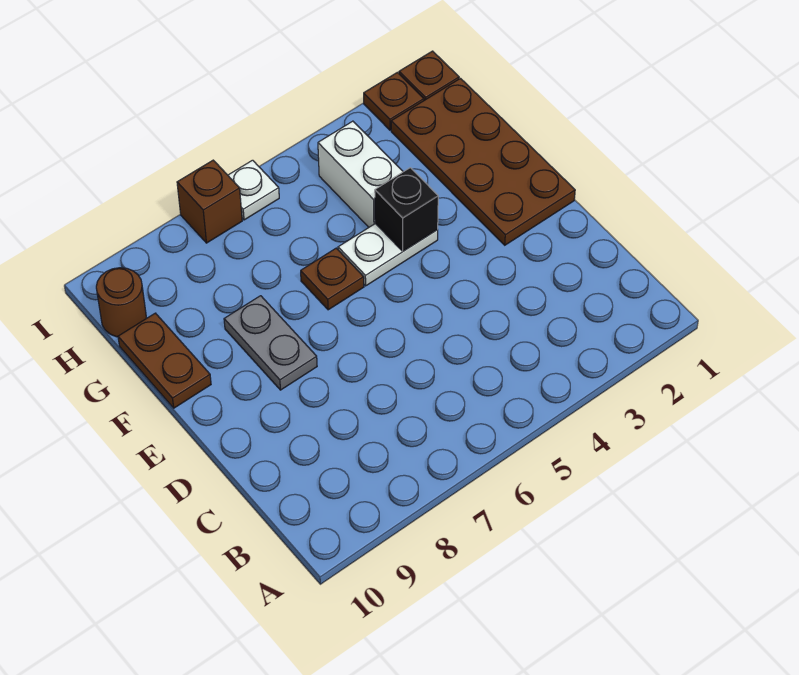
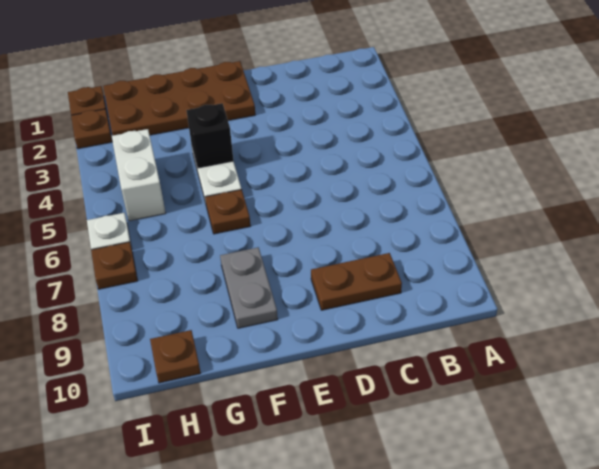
grey 1x2 plate [224,296,317,390] -> grey 1x2 plate turned to [220,247,278,328]
brown 1x2 plate [118,313,211,408] -> brown 1x2 plate moved to [311,253,402,310]
white 1x2 brick [318,121,403,227] -> white 1x2 brick turned to [112,129,166,221]
brown 1x1 round brick [96,268,146,337] -> brown 1x1 plate [150,330,201,383]
brown 1x1 brick [177,160,242,243] -> brown 1x1 plate [91,242,138,289]

